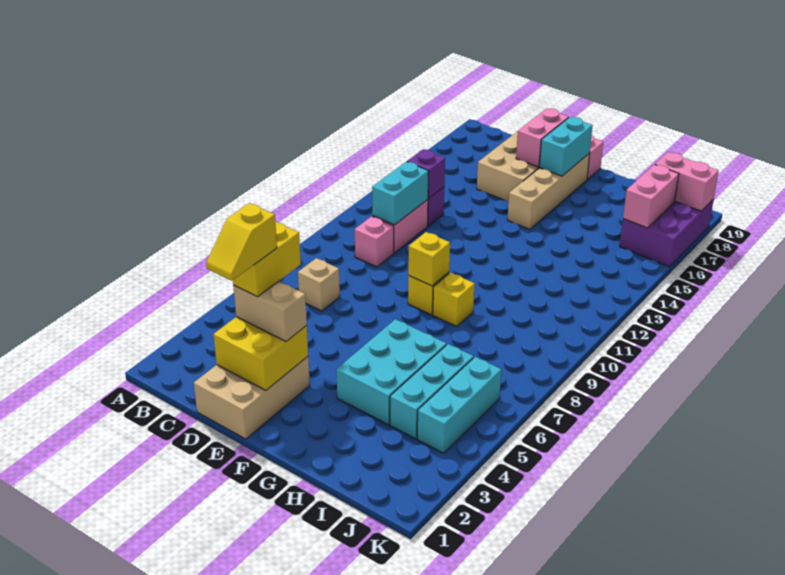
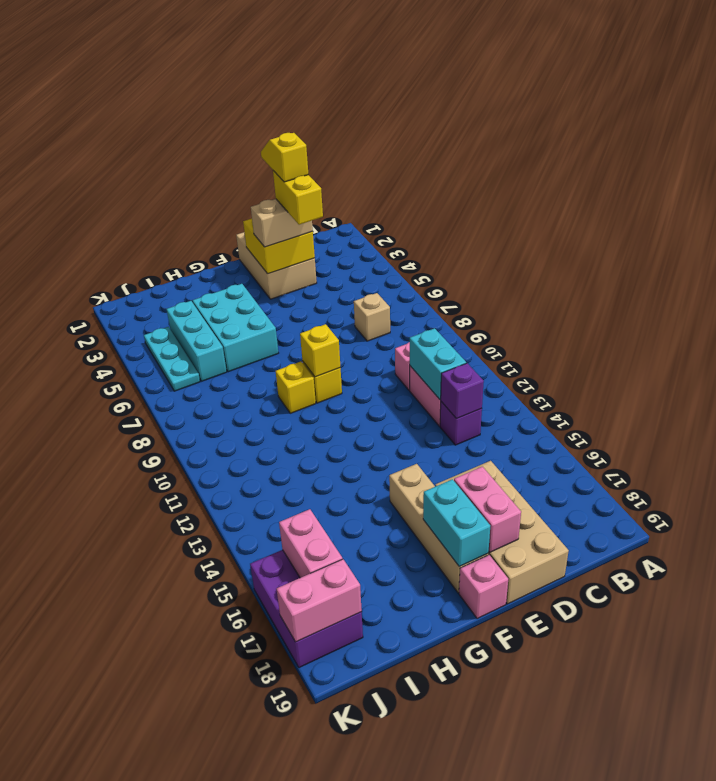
cyan 1x3 brick [417,357,501,453] -> cyan 1x3 plate [144,327,200,391]

